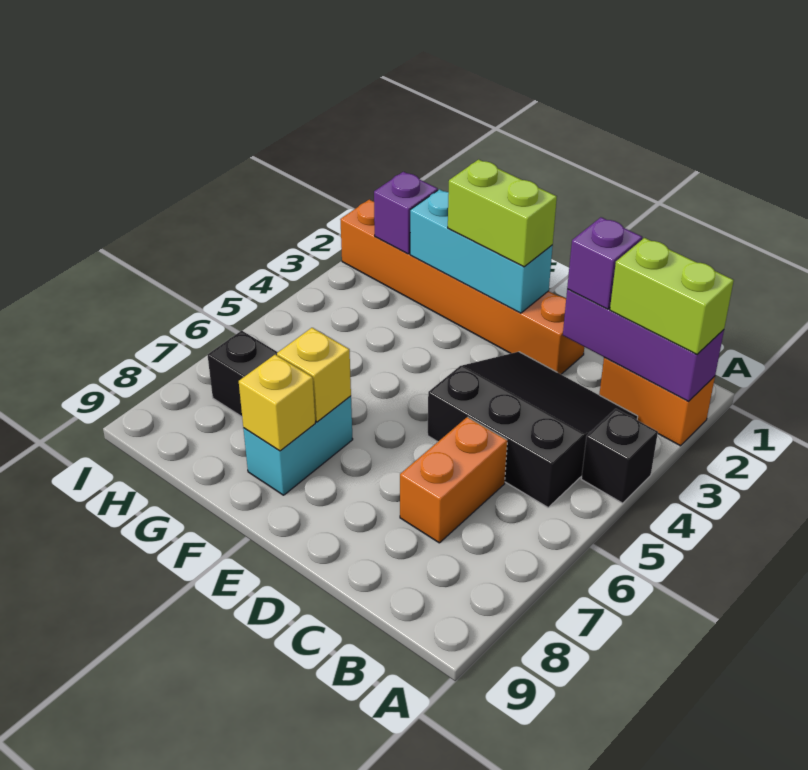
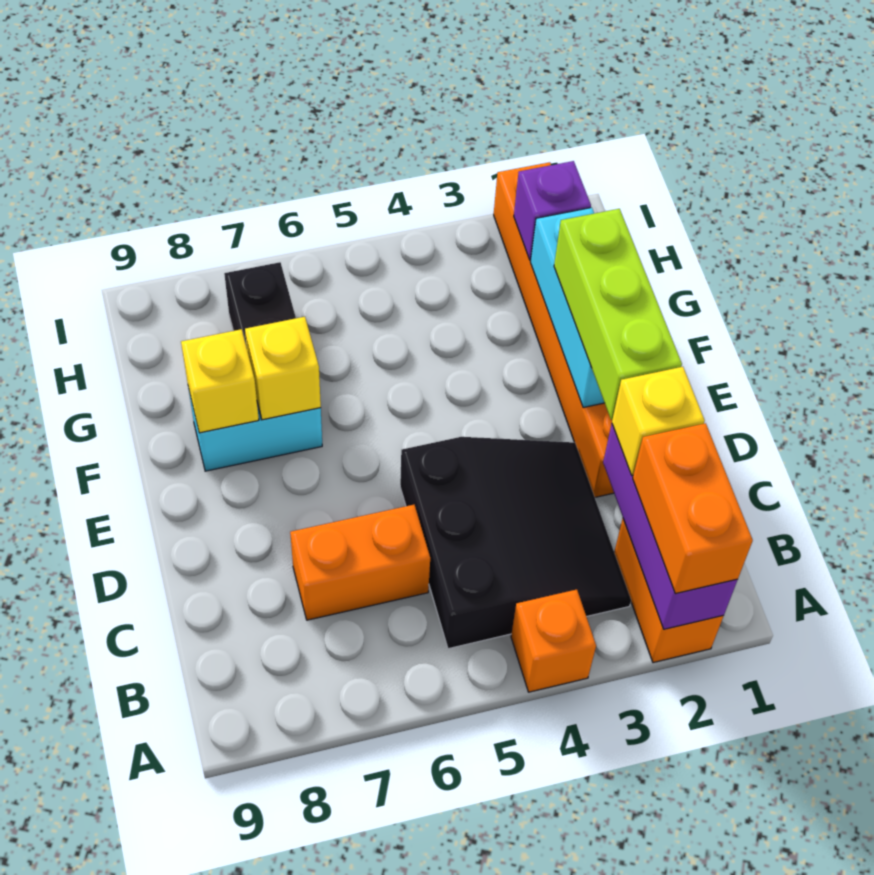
lime 1x2 brick [610,238,734,354] -> orange 1x2 brick [633,423,753,594]
black 1x1 brick [581,409,658,503] -> orange 1x1 brick [511,590,596,692]
purple 1x1 brick [567,217,642,309] -> yellow 1x1 brick [612,367,705,475]
lime 1x2 brick [448,159,557,267] -> lime 1x3 brick [554,209,682,420]

